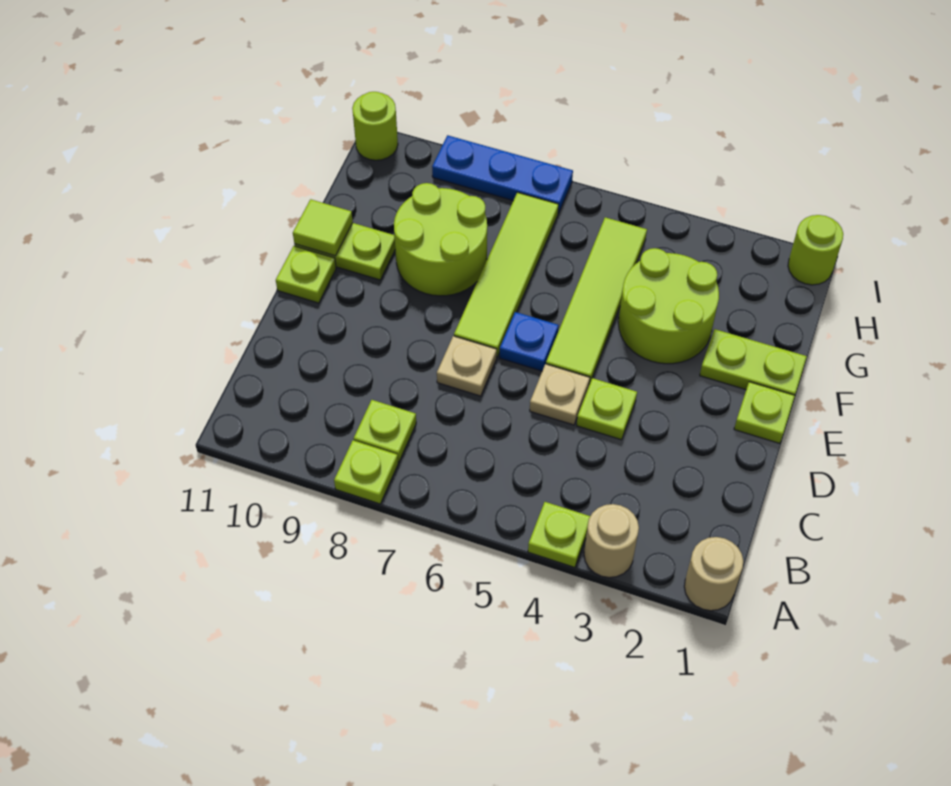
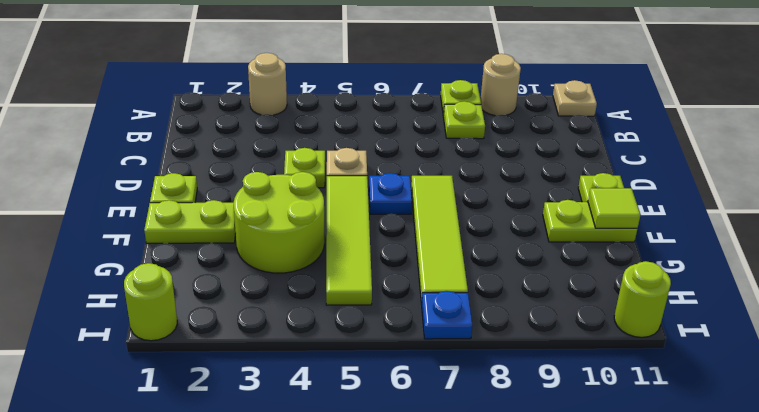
tan 1x1 round brick [684,537,743,611] -> tan 1x1 round brick moved to [480,54,521,116]
lime 1x1 plate [528,502,590,568] -> none
tan 1x1 plate [437,336,497,396] -> tan 1x1 plate moved to [553,80,597,116]
lime 2x2 round brick [394,183,487,296] -> none
blue 1x3 plate [432,135,573,213] -> blue 1x1 plate [422,291,472,339]

